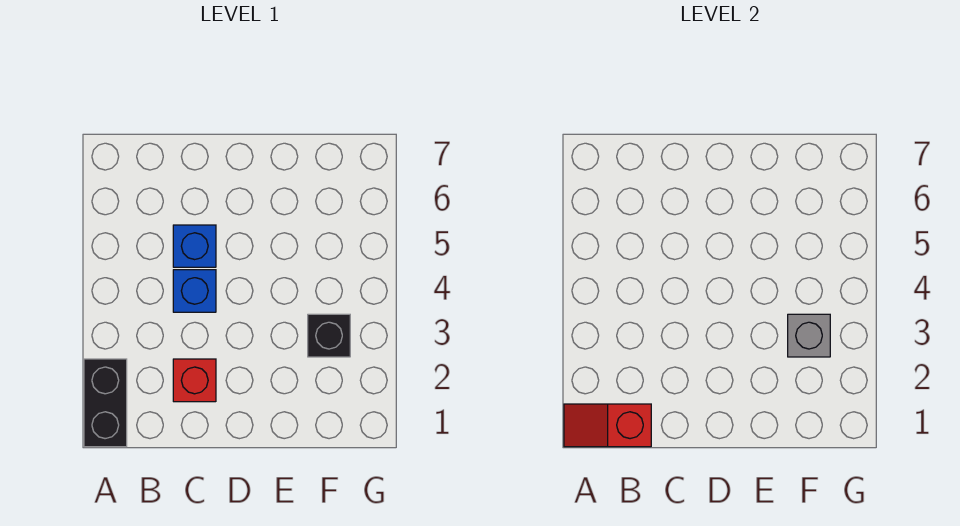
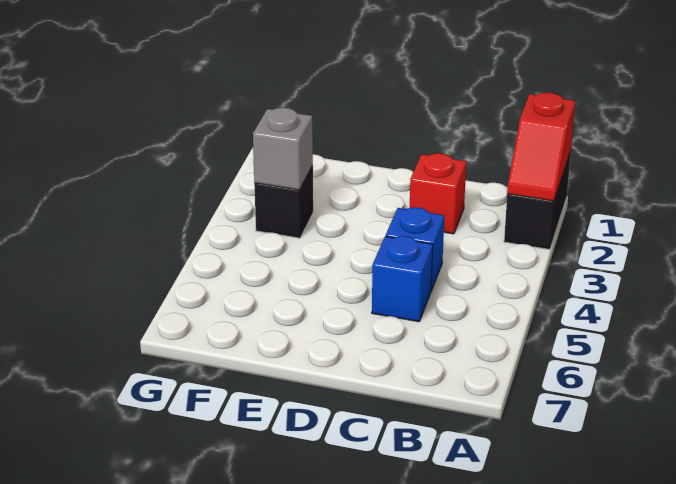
red 1x2 slope [564,404,651,447] -> red 1x2 slope turned to [507,92,575,201]

